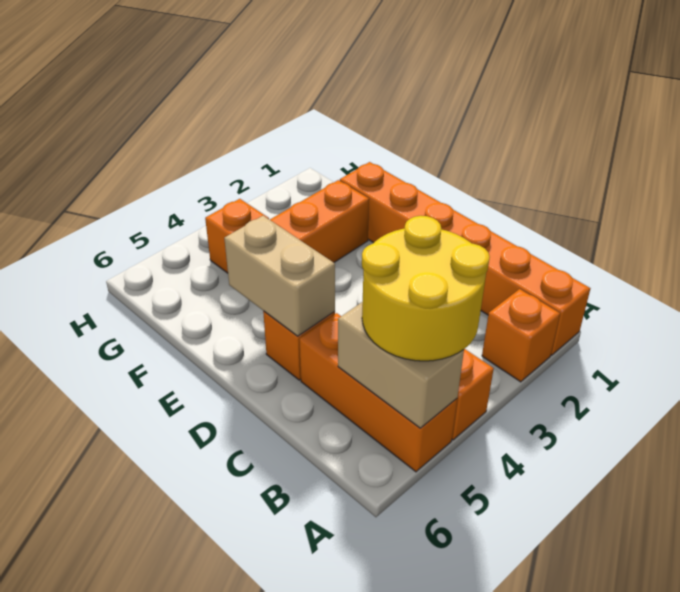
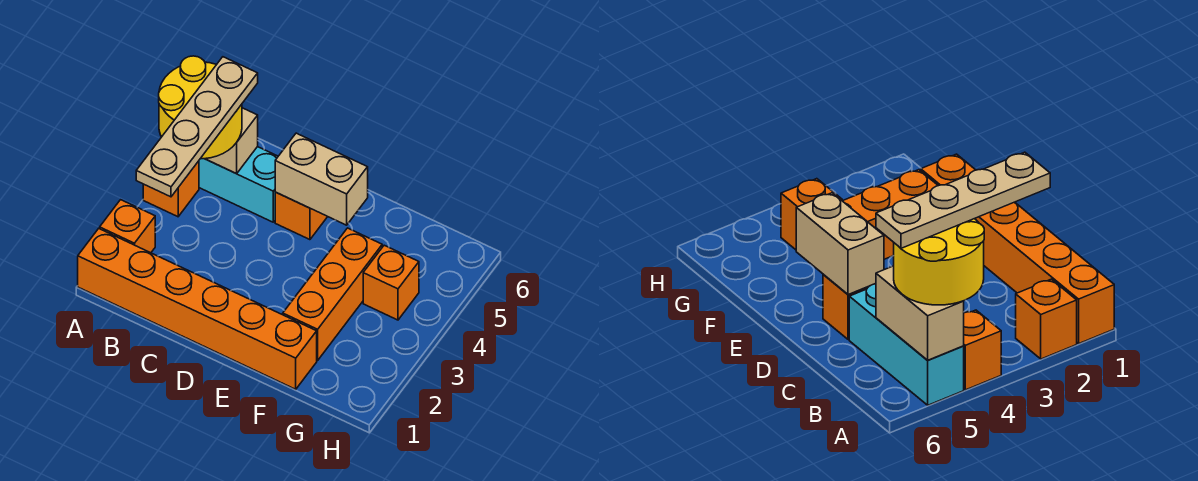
orange 1x3 brick [299,313,457,472] -> cyan 1x3 brick [199,147,278,222]
none -> tan 1x4 plate [136,57,258,197]

